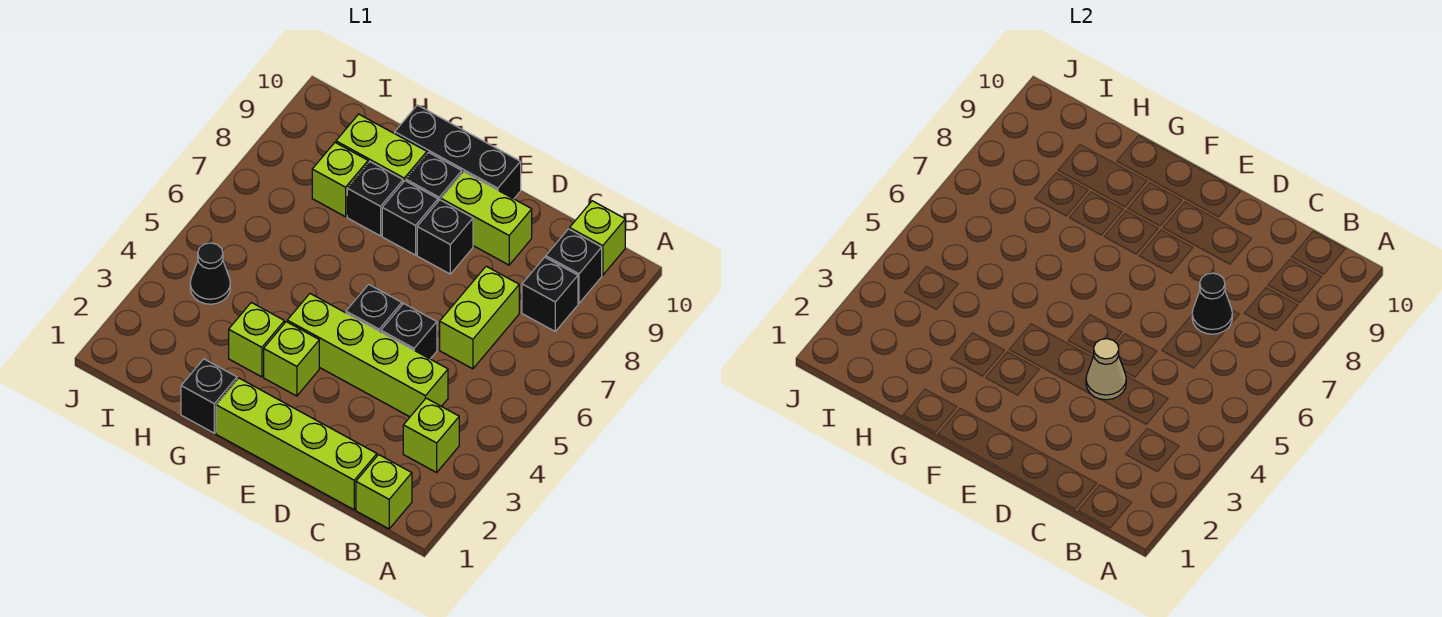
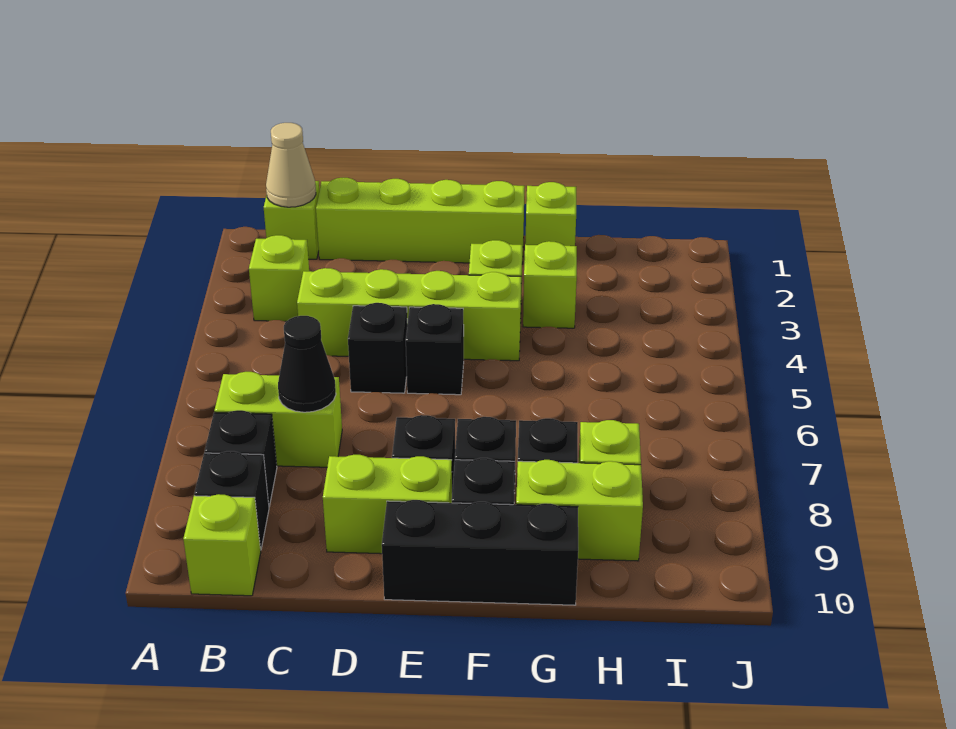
lime 1x2 brick [440,266,519,369] -> lime 1x2 brick turned to [214,372,342,467]
tan 1x1 cone [1086,339,1126,400] -> tan 1x1 cone moved to [266,123,316,207]
black 1x1 brick [181,359,237,433] -> lime 1x1 brick [525,182,576,246]
black 1x1 cone [190,243,230,304] -> none

